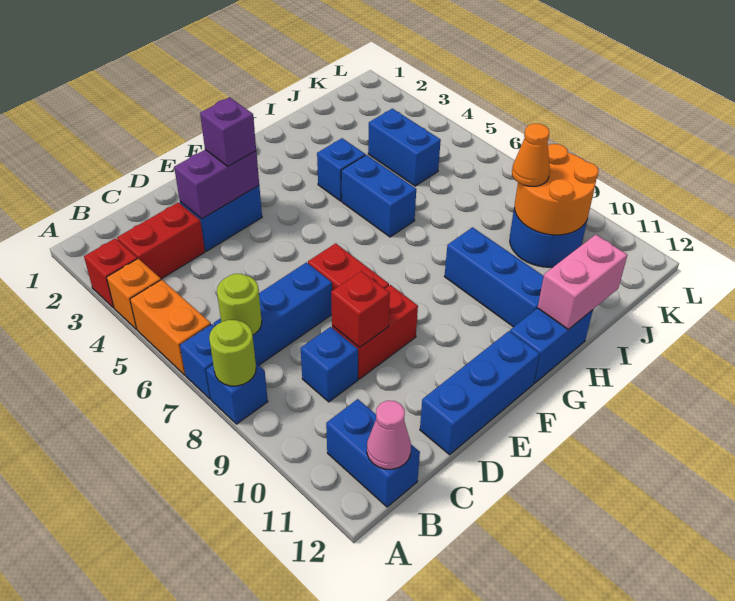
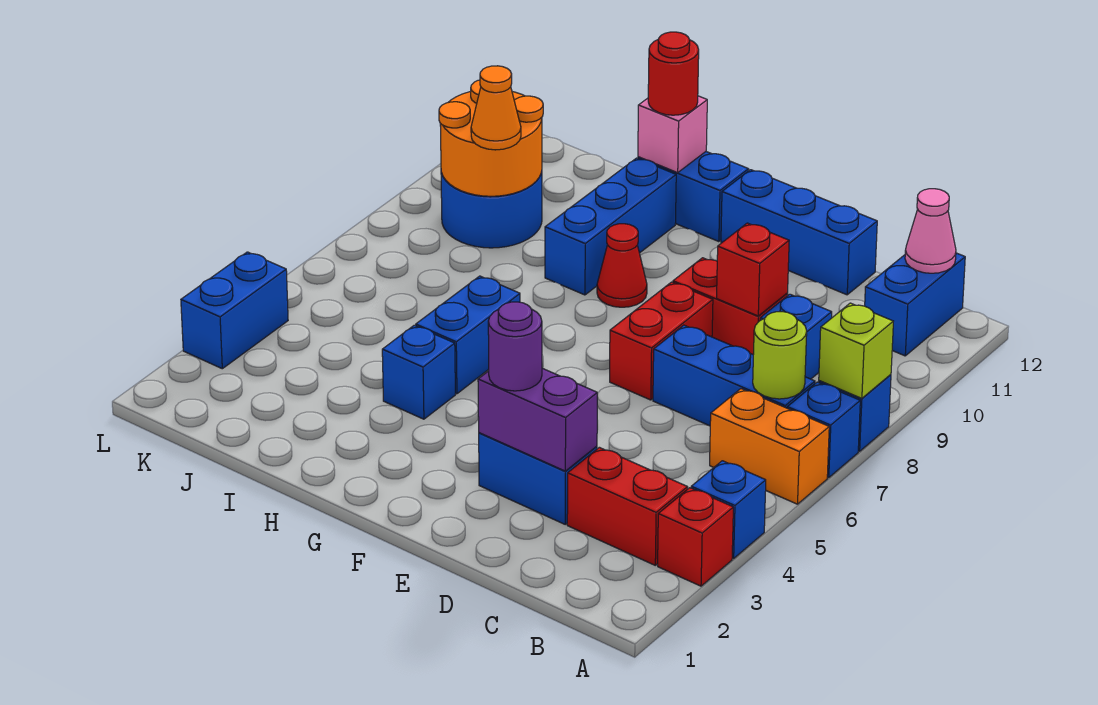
orange 1x1 brick [107,259,161,329] -> blue 1x1 brick [691,461,766,558]
orange 1x2 brick [130,280,211,375] -> orange 1x2 brick turned to [710,389,829,504]
lime 1x1 round brick [209,320,256,386] -> lime 1x1 brick [819,303,893,398]
purple 1x1 brick [200,97,256,166] -> purple 1x1 round brick [488,302,542,391]
none -> red 1x1 cone [597,224,647,307]
pink 1x2 brick [538,235,627,330] -> pink 1x1 brick [638,96,707,173]
none -> red 1x1 round brick [648,32,699,115]
blue 1x2 brick [368,109,441,186] -> blue 1x2 brick moved to [181,252,288,369]

